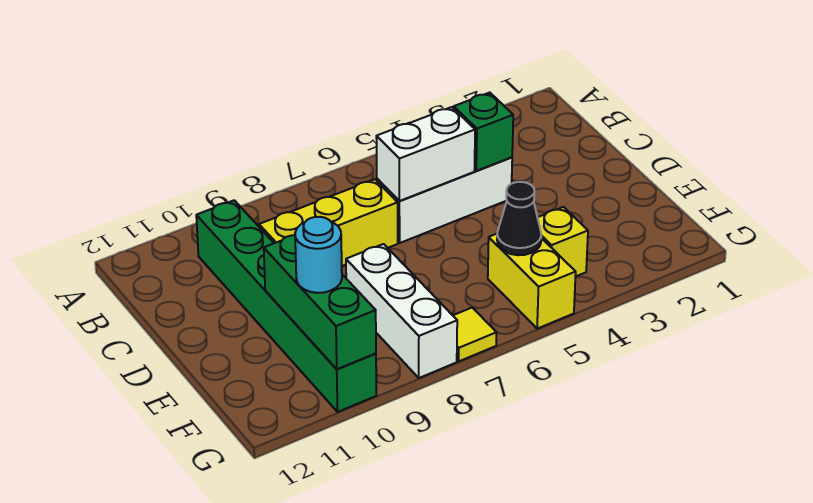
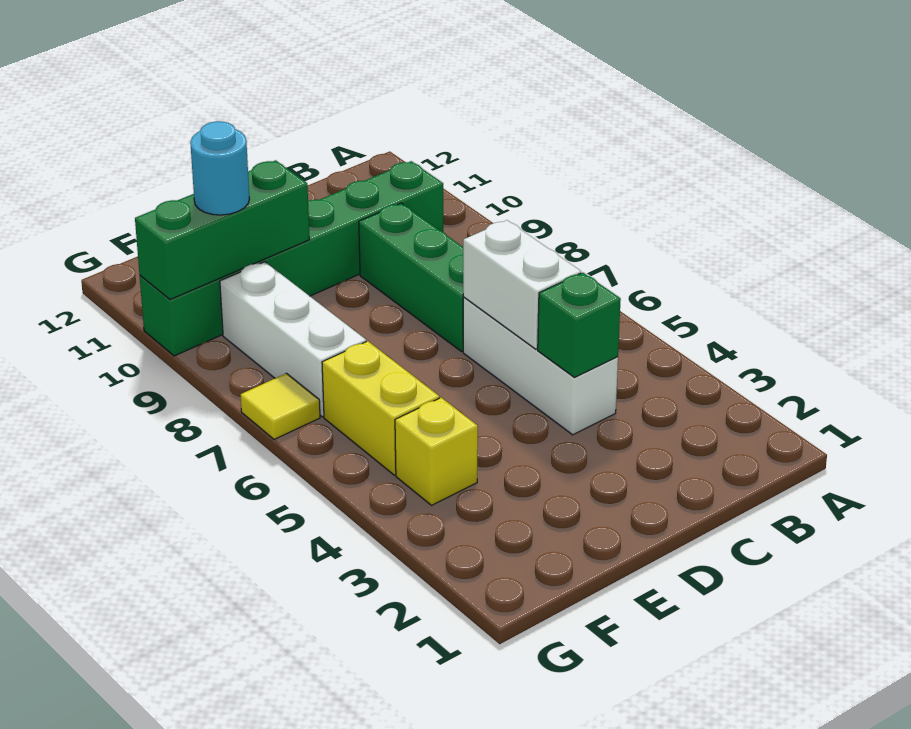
yellow 1x3 brick [259,179,398,266] -> green 1x3 brick [359,203,464,352]
white 1x3 brick [346,244,457,378] -> white 1x3 brick turned to [220,262,366,417]
yellow 1x2 brick [488,234,576,329] -> yellow 1x2 brick turned to [322,341,439,475]
black 1x1 cone [497,182,541,255] -> none

